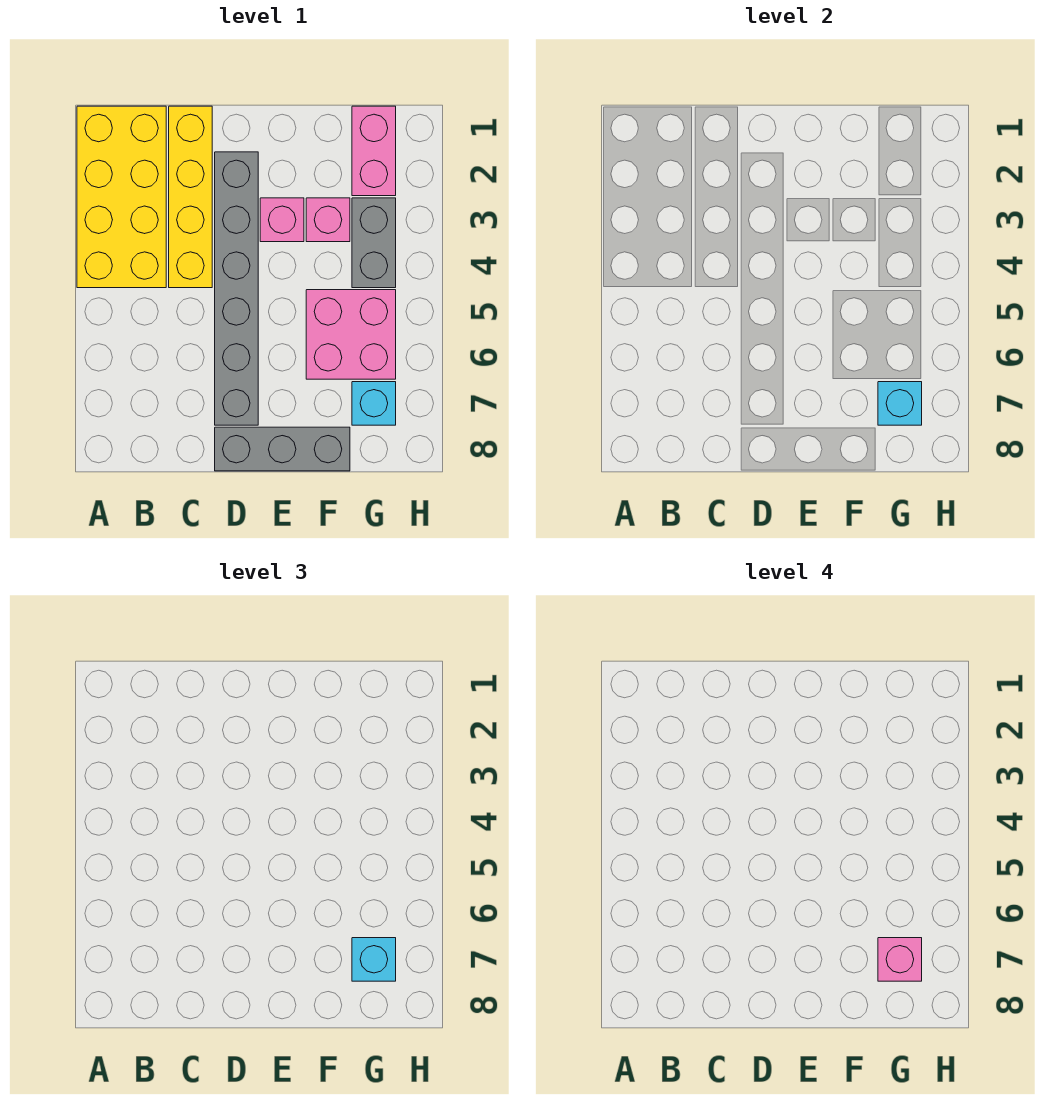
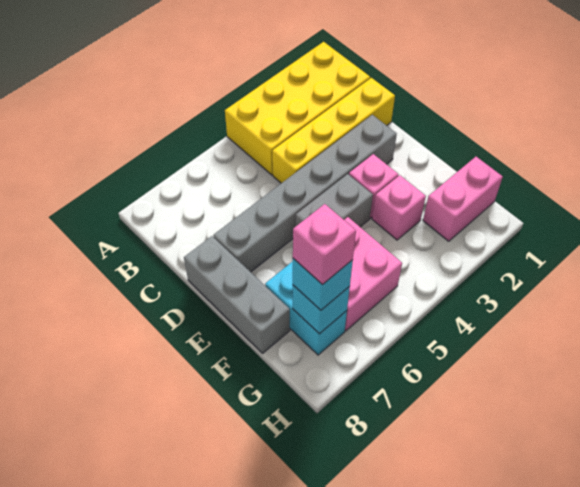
grey 1x2 brick [352,198,396,288] -> grey 1x2 brick moved to [296,174,373,227]
cyan 1x1 brick [352,382,396,425] -> cyan 1x2 brick [265,261,347,355]

